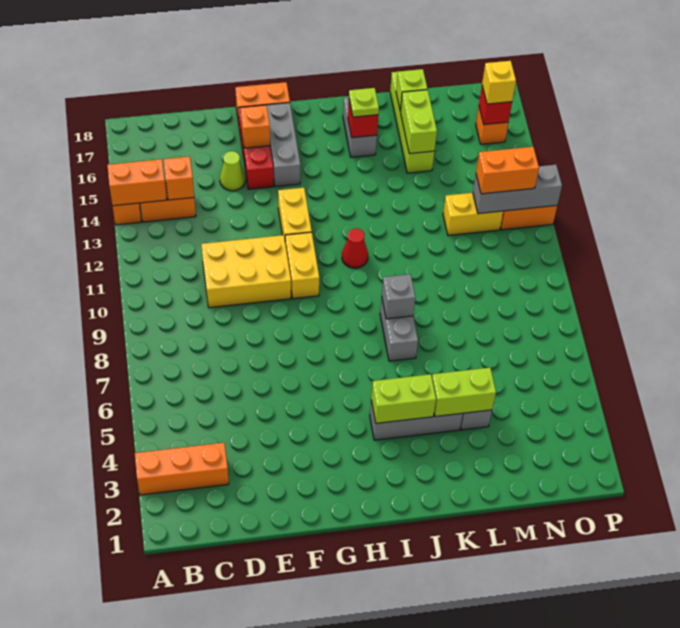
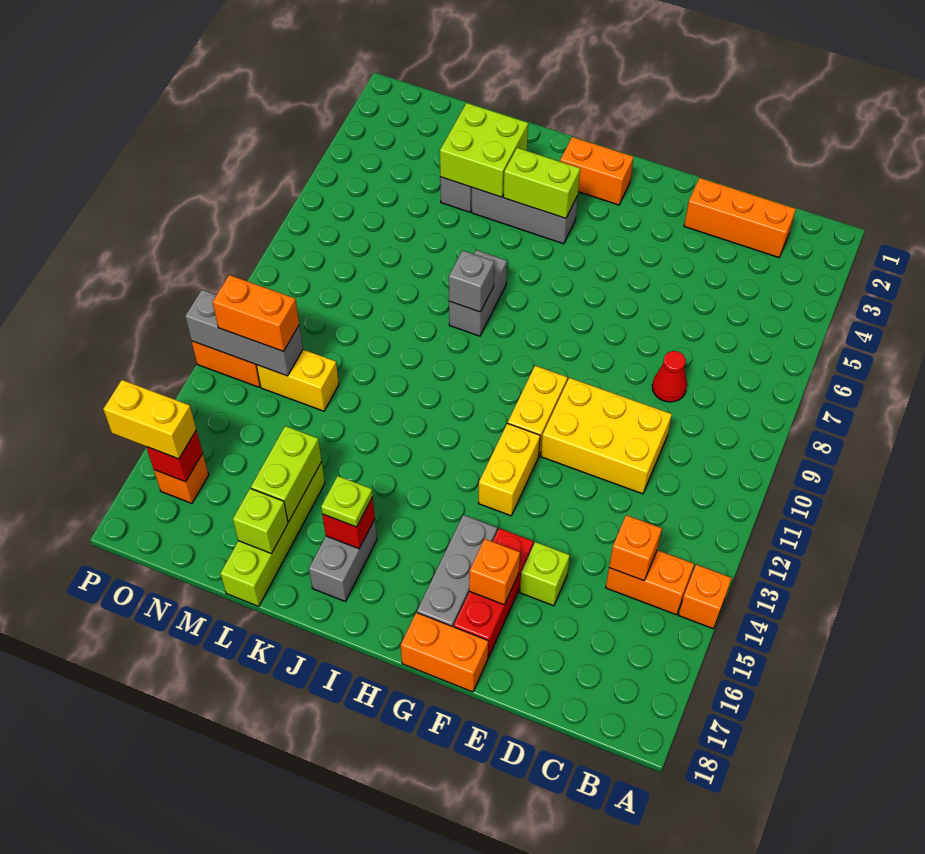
orange 1x3 brick [135,443,229,495] -> orange 1x3 brick moved to [684,178,796,258]
orange 1x2 brick [108,159,167,206] -> orange 1x2 brick moved to [560,137,633,205]
lime 1x1 cone [220,151,245,191] -> lime 1x1 brick [520,542,570,606]
red 1x1 cone [342,228,368,268] -> red 1x1 cone moved to [652,351,687,402]
lime 1x2 brick [432,368,496,416] -> lime 2x2 brick [440,103,528,197]
yellow 1x1 brick [482,61,516,104] -> yellow 1x2 brick [103,380,196,459]

